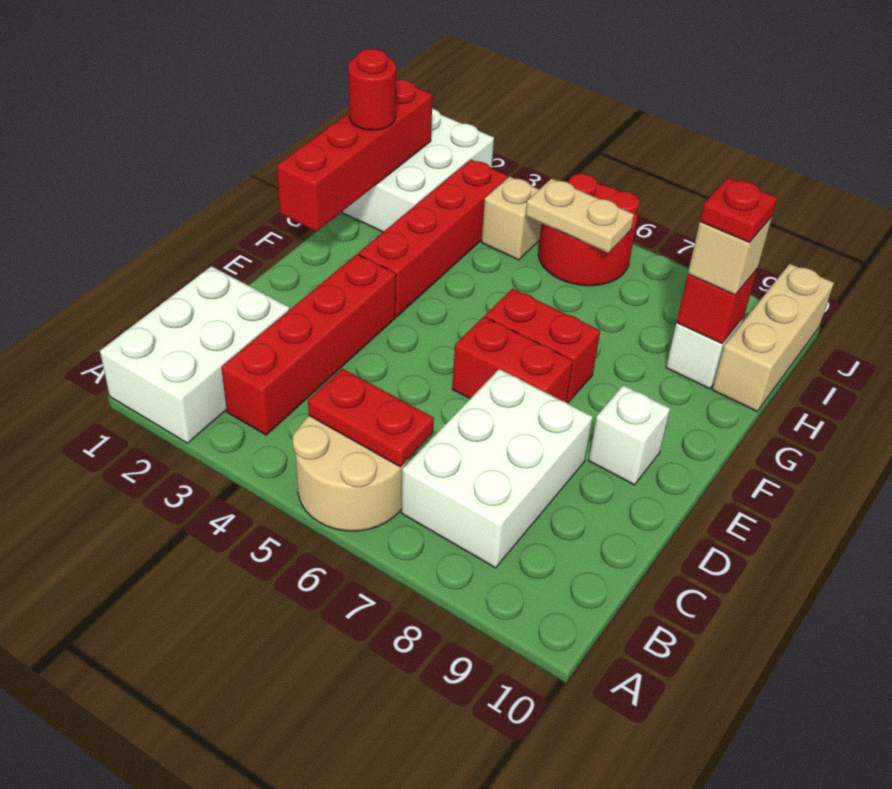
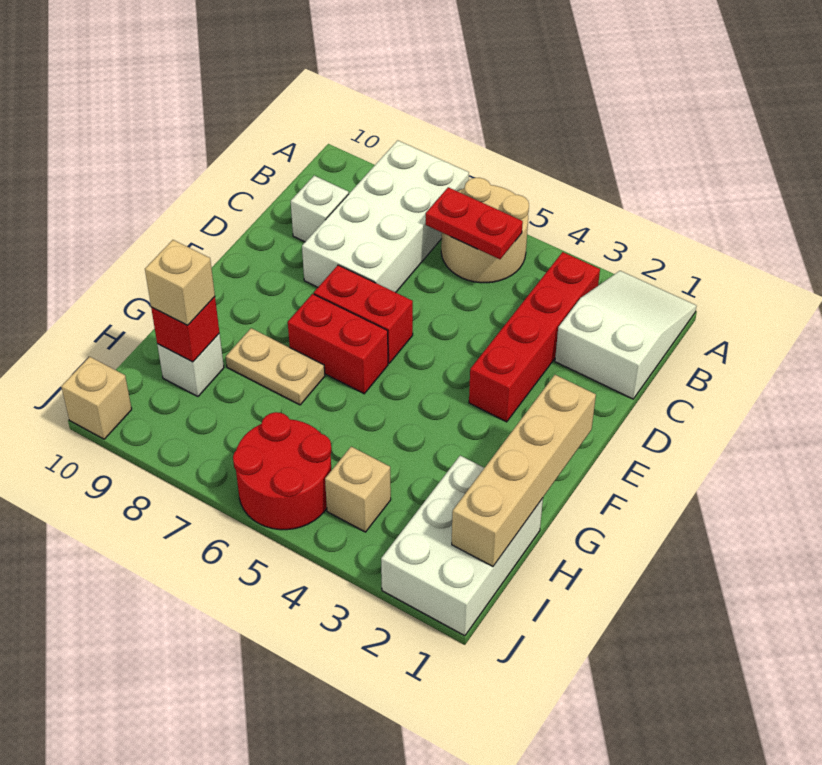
white 2x3 brick [100,266,290,443] -> white 2x3 slope [555,271,697,399]
white 2x3 brick [401,369,593,568] -> white 2x4 brick [302,140,469,292]
white 1x1 brick [589,385,670,485] -> white 1x1 brick moved to [291,176,349,242]
red 1x4 brick [277,79,433,232] -> tan 1x4 brick [452,375,596,566]
red 1x4 brick [358,159,508,317] -> none
red 1x1 round brick [348,49,396,130] -> none
red 1x1 plate [700,178,777,242] -> none
tan 1x3 brick [712,264,834,411] -> tan 1x1 brick [61,357,132,439]
tan 1x2 plate [526,178,634,253] -> tan 1x2 plate moved to [226,328,325,405]

